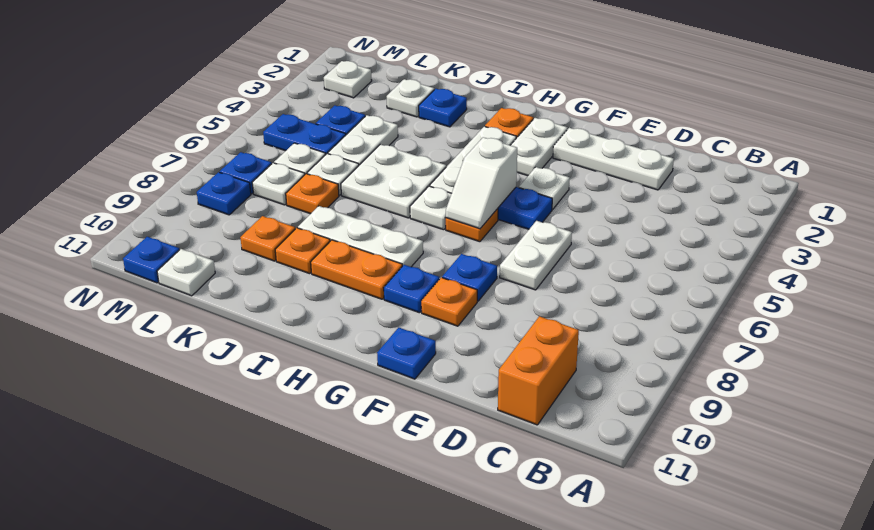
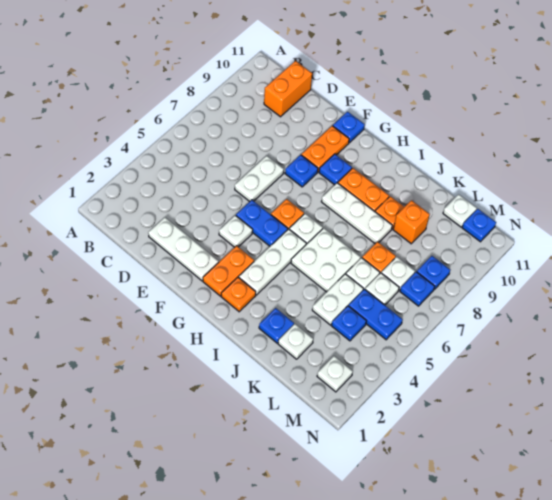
orange 1x1 plate [421,278,477,326] -> orange 1x2 plate [301,126,349,172]
white 1x2 plate [511,118,568,176] -> orange 1x2 plate [203,246,254,296]
white 1x2 slope [446,137,517,229] -> none
orange 1x1 plate [240,216,295,261] -> orange 1x1 brick [393,200,430,244]

